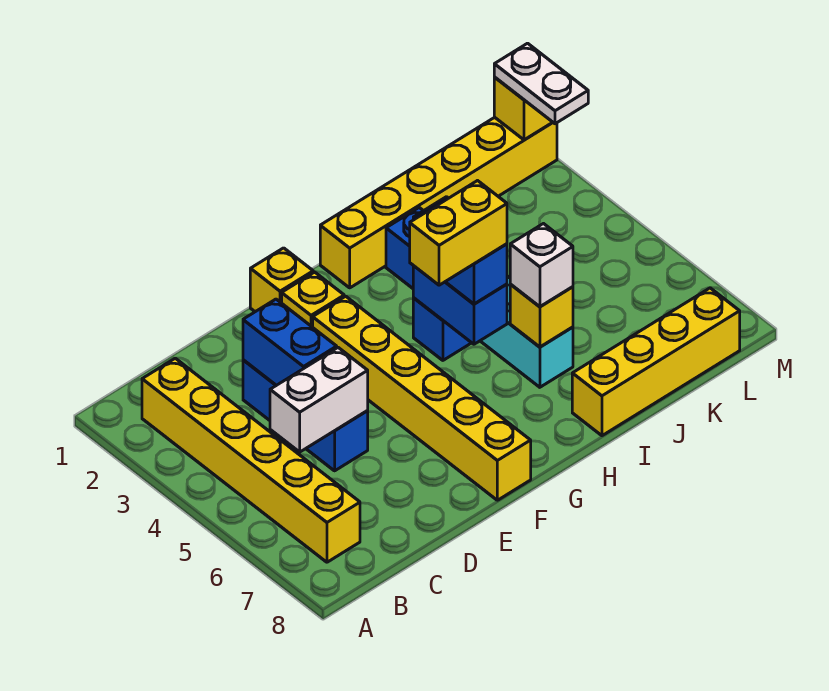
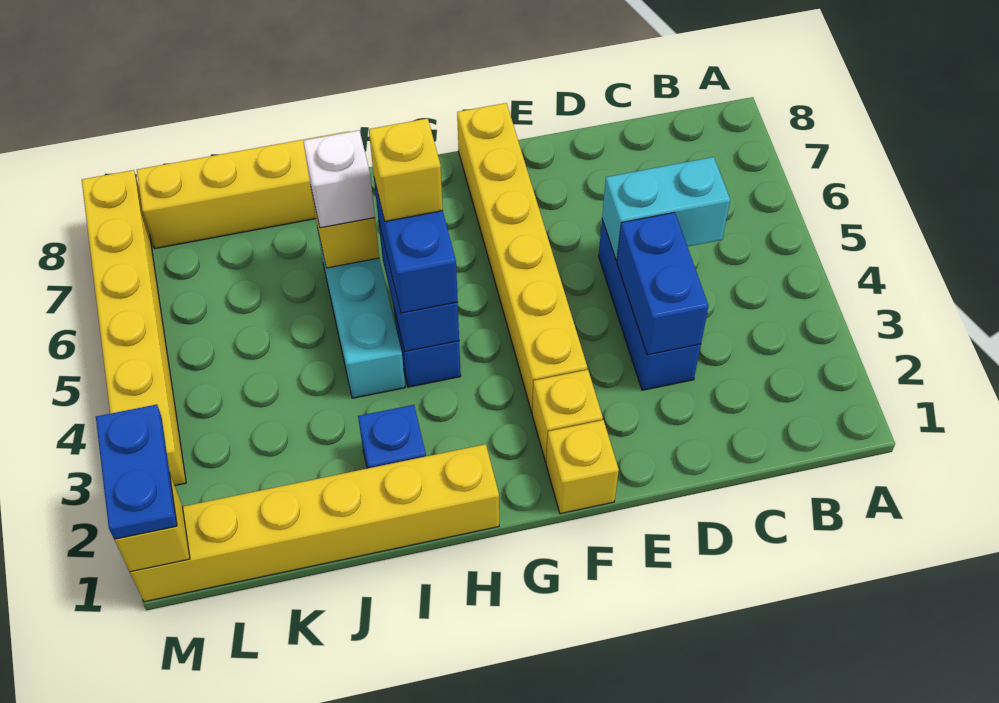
yellow 1x6 brick [142,358,360,562] -> yellow 1x6 brick moved to [82,170,186,485]
white 1x2 brick [270,348,368,452] -> cyan 1x2 brick [602,157,730,260]
yellow 1x2 brick [410,181,507,285] -> yellow 1x1 brick [369,118,443,221]
white 1x2 plate [494,43,588,124] -> blue 1x2 plate [96,404,177,540]

